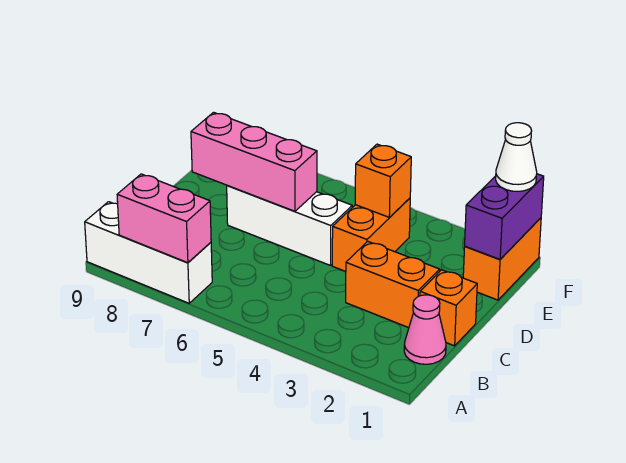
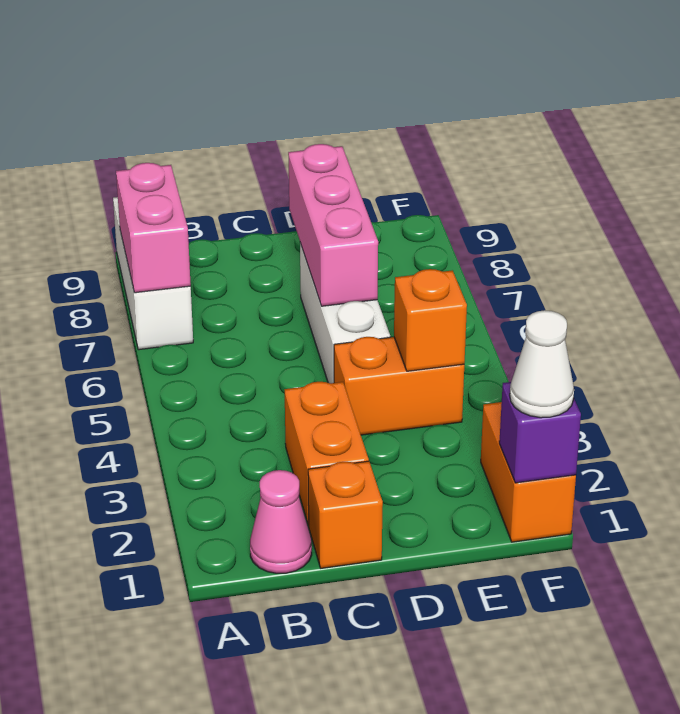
orange 1x2 brick [463,218,541,300] -> orange 1x2 brick turned to [481,402,576,542]
purple 1x2 brick [465,174,544,259] -> purple 1x1 brick [499,382,581,483]

